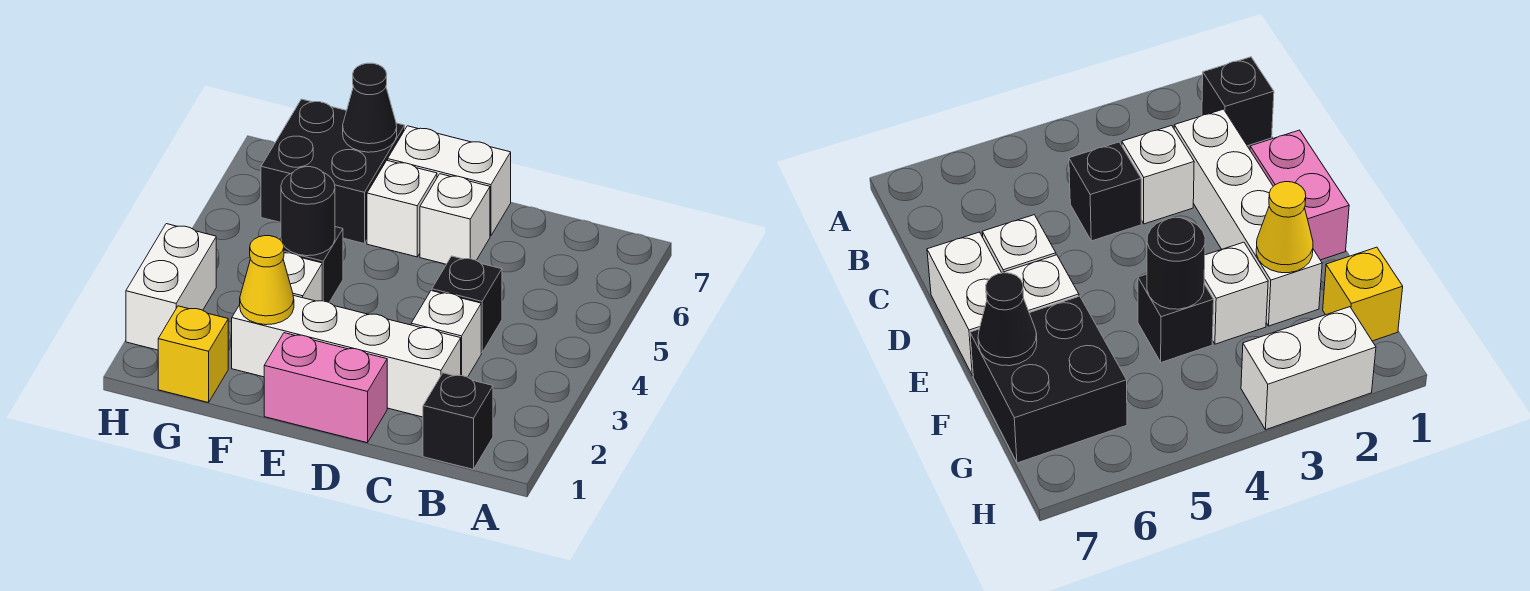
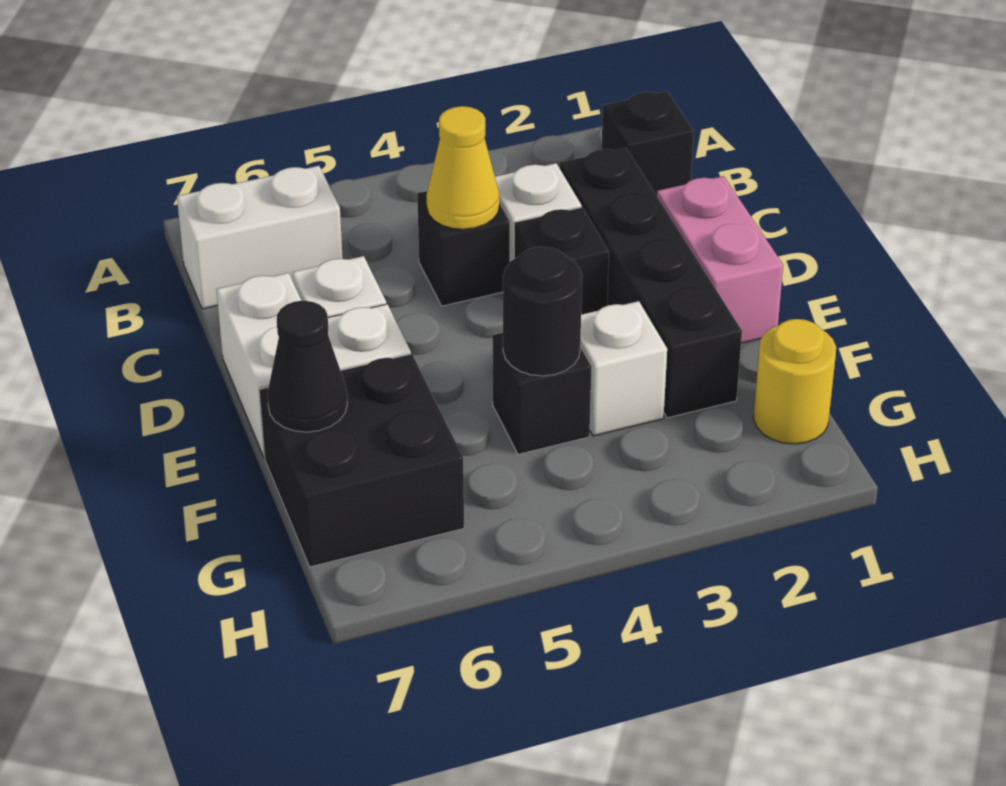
white 1x4 brick [232,295,461,417] -> black 1x4 brick [560,148,742,418]
none -> black 1x1 brick [514,207,609,314]
yellow 1x1 cone [240,236,294,325] -> yellow 1x1 cone moved to [427,106,500,229]
yellow 1x1 brick [158,306,228,403] -> yellow 1x1 round brick [753,319,836,444]
white 1x2 brick [126,224,216,350] -> white 1x2 brick moved to [177,166,343,309]

